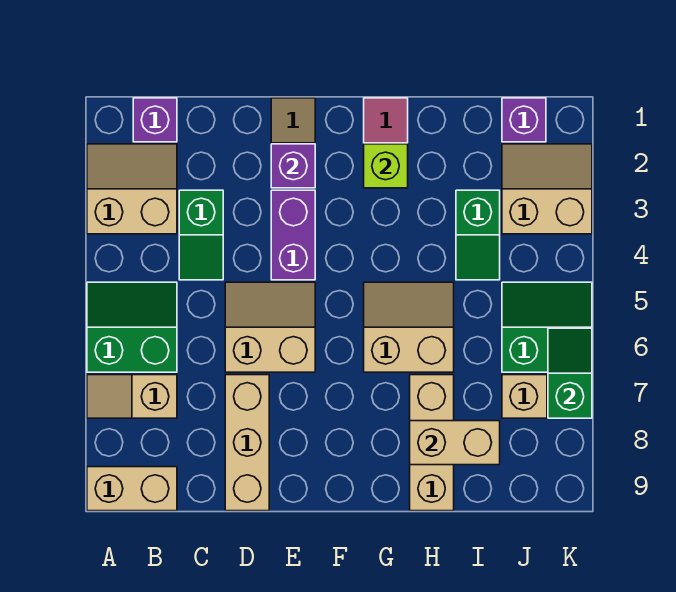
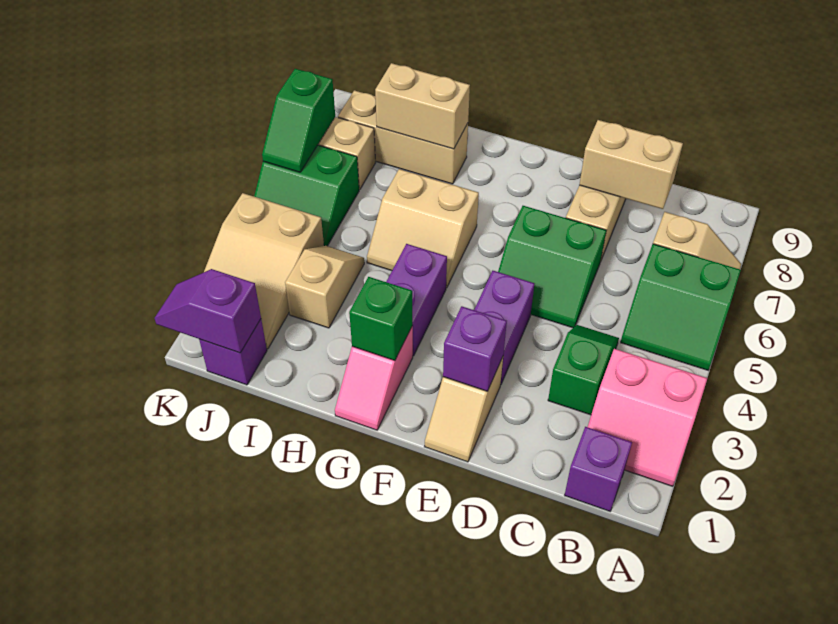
tan 2x2 slope [87,144,177,234] -> pink 2x2 slope [588,349,707,486]
tan 1x2 brick [87,467,177,511] -> tan 1x2 brick moved to [579,120,683,209]
tan 2x2 slope [225,282,315,372] -> green 2x2 slope [498,206,607,328]
lime 1x1 brick [364,144,408,188] -> green 1x1 brick [349,277,412,360]
none -> purple 1x2 brick [386,244,447,356]
tan 1x3 brick [410,375,454,511] -> tan 1x3 brick turned to [338,90,468,184]
green 1x2 slope [456,190,500,280] -> tan 1x2 slope [285,246,364,328]
none -> purple 1x2 slope [155,269,261,353]
tan 2x2 slope [502,144,592,234] -> tan 2x3 slope [204,193,324,349]

